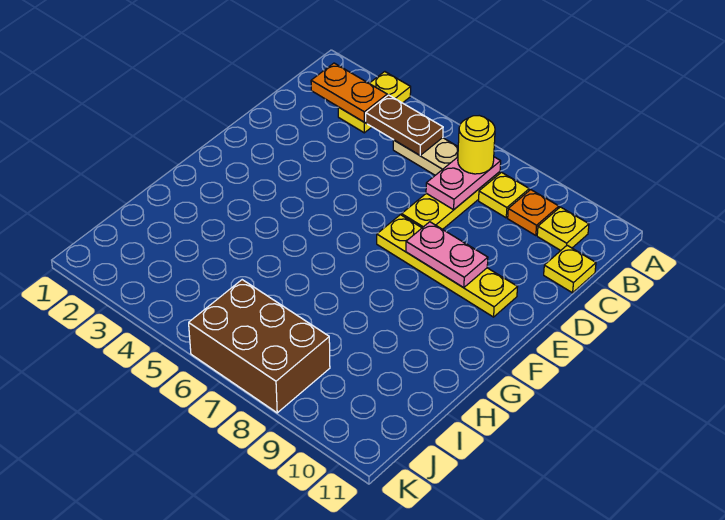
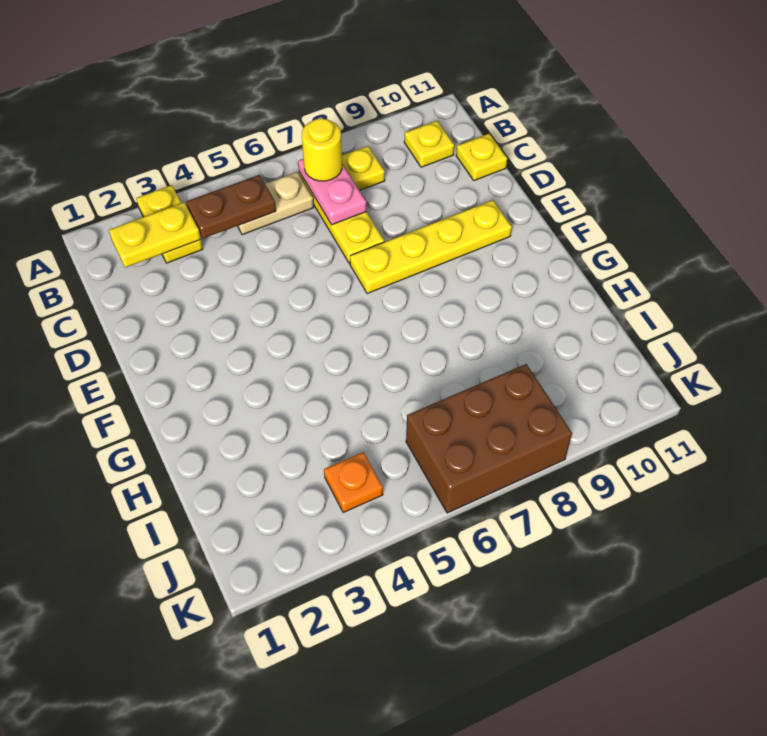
orange 1x2 plate [311,63,387,122] -> yellow 1x2 plate [109,202,201,268]
orange 1x1 plate [508,190,559,236] -> orange 1x1 plate moved to [324,452,383,513]
pink 1x2 plate [406,222,488,288] -> none

